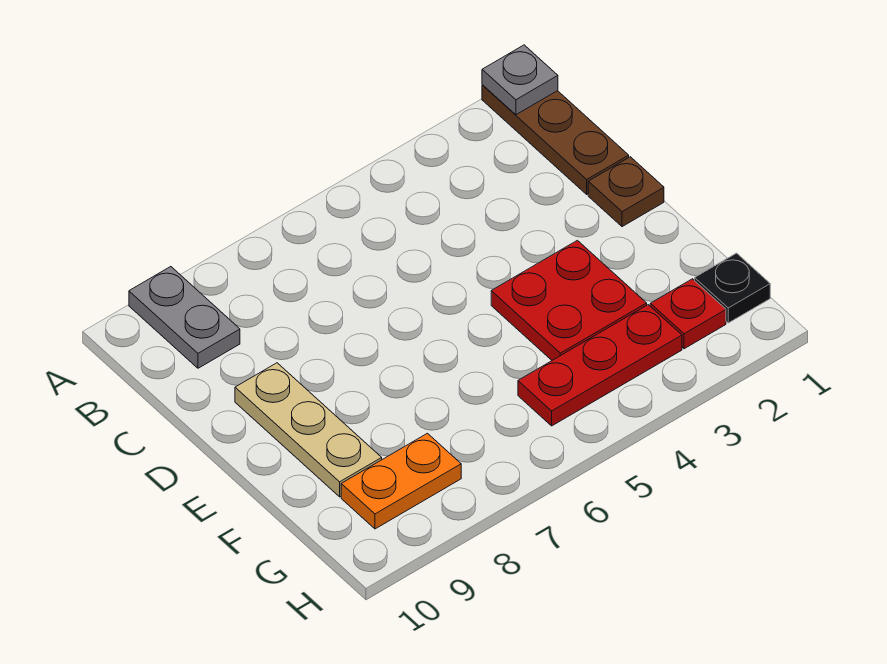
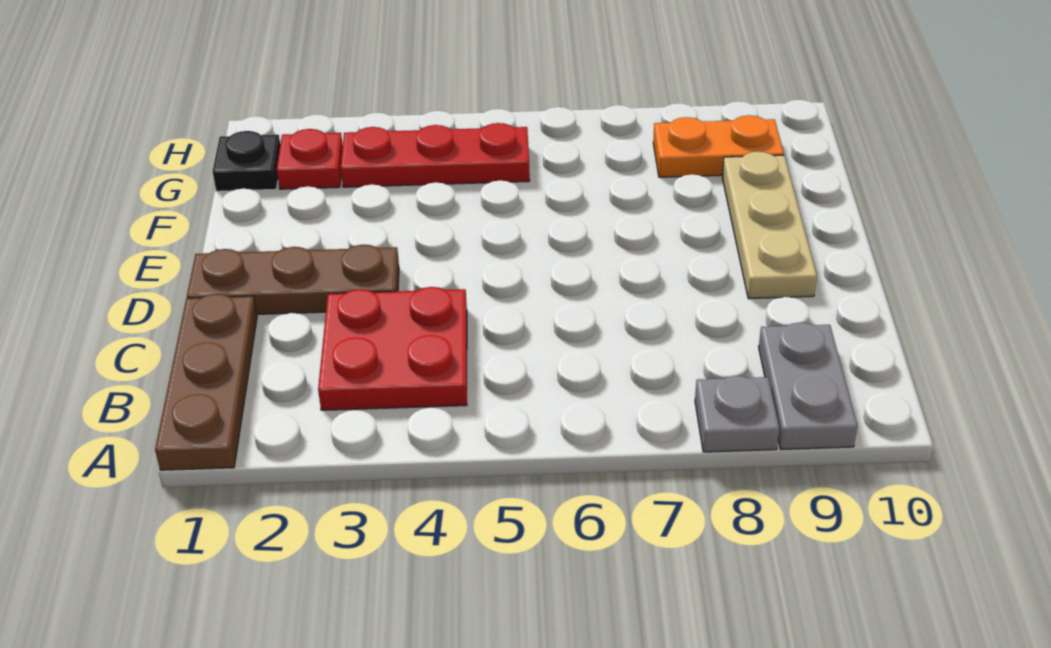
grey 1x1 plate [482,45,558,115] -> grey 1x1 plate moved to [695,376,779,452]
brown 1x1 plate [588,157,664,227] -> brown 1x3 plate [187,245,399,314]
red 2x2 plate [491,240,647,360] -> red 2x2 plate moved to [318,287,467,410]

